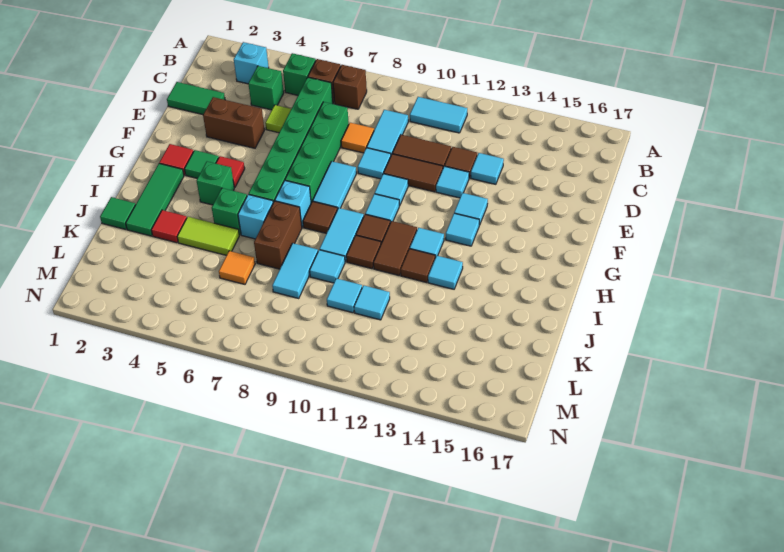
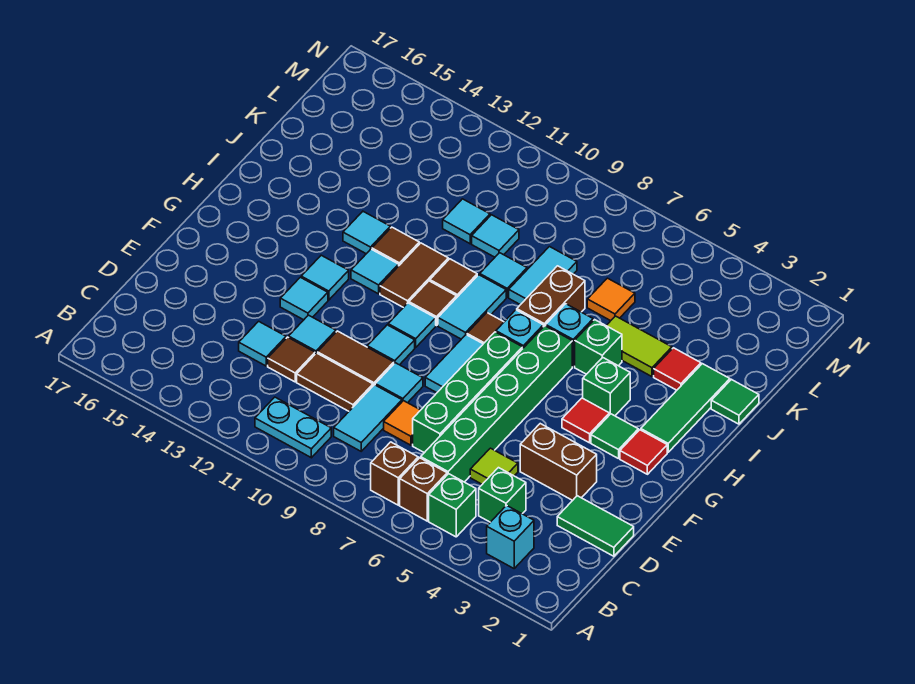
cyan 1x2 tile [410,97,467,133] -> cyan 1x2 plate [255,397,331,458]

